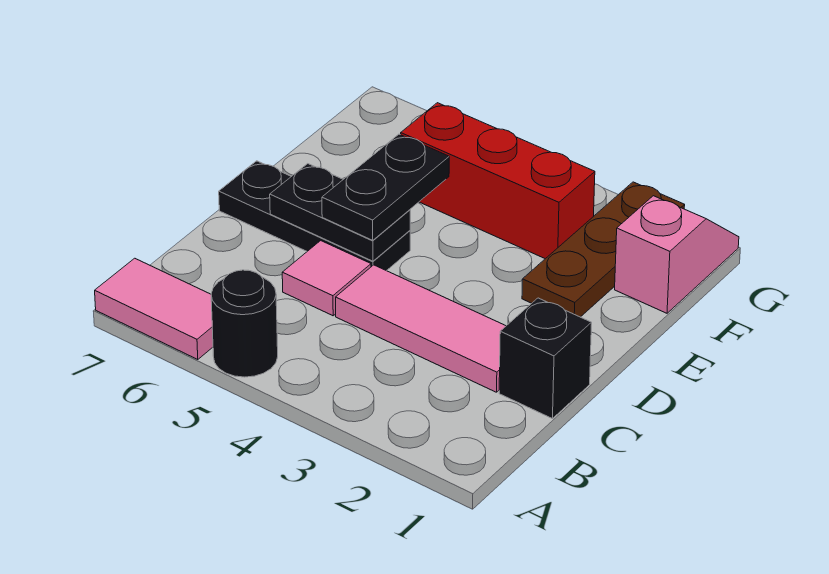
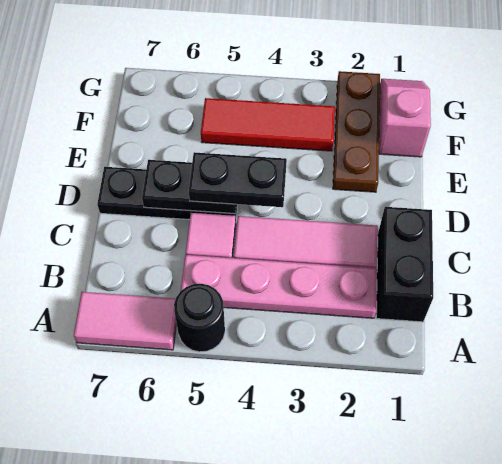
none -> pink 1x4 plate [181,255,377,318]
black 1x1 brick [499,298,592,419] -> black 1x2 brick [376,207,433,322]
black 1x2 plate [322,134,449,240] -> black 1x2 plate turned to [189,152,287,207]
red 1x3 brick [401,103,595,259] -> red 1x3 tile [201,98,335,151]

